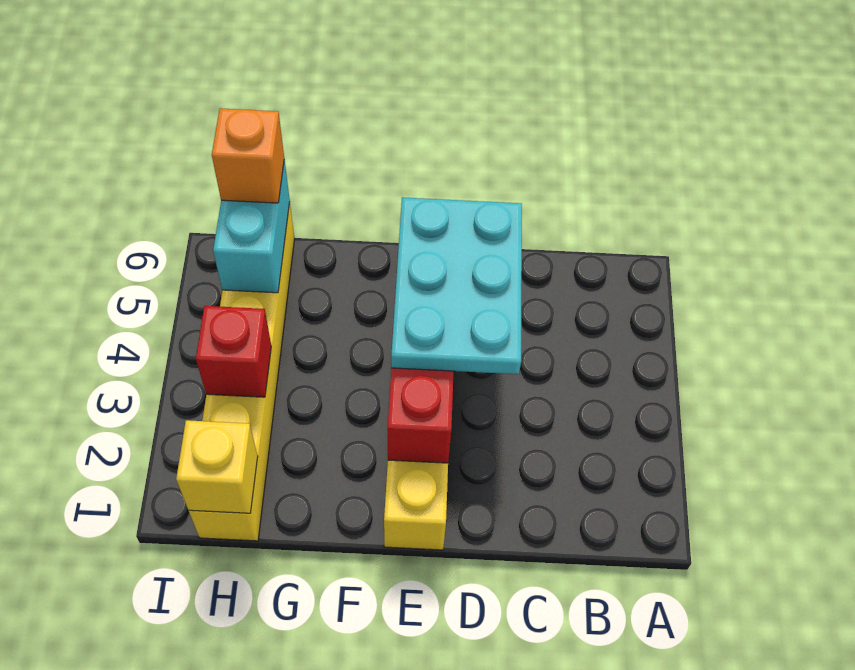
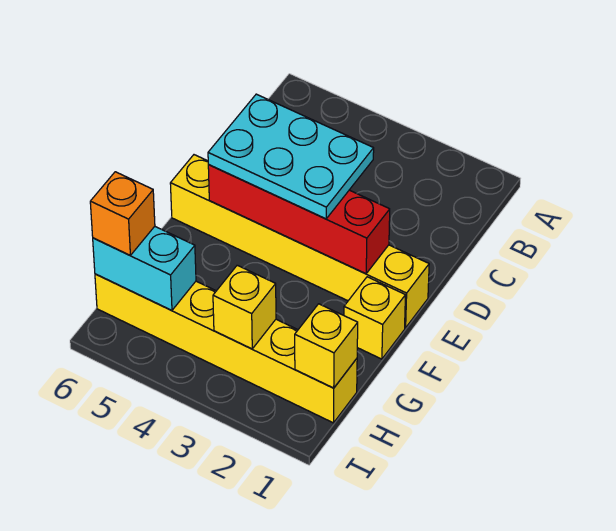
none -> yellow 1x1 brick [344,277,405,359]
red 1x1 brick [196,306,271,397] -> yellow 1x1 brick [213,265,276,349]

